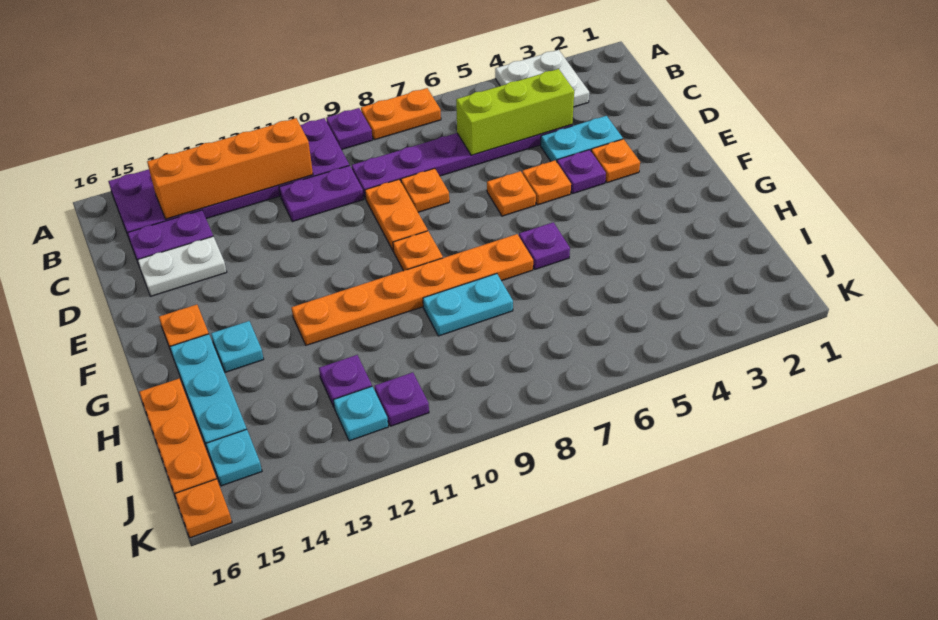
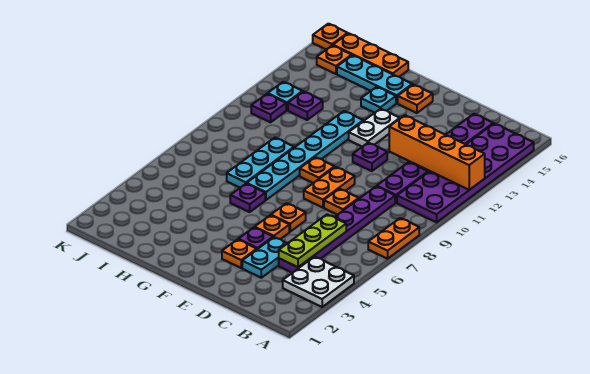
purple 1x1 plate [326,108,372,150] -> purple 1x1 plate moved to [353,143,387,171]
orange 1x4 brick [147,118,313,219] -> orange 1x4 brick turned to [389,115,485,190]
lime 1x3 brick [456,69,574,155] -> lime 1x3 plate [279,214,346,267]
orange 1x2 plate [365,179,428,251] -> orange 1x2 plate turned to [304,167,355,208]
white 1x2 plate [138,236,227,296] -> white 1x2 plate moved to [349,109,400,147]
orange 1x6 plate [291,234,533,345] -> cyan 1x6 plate [247,111,363,200]
cyan 1x2 plate [423,274,513,336] -> cyan 1x3 plate [227,138,294,188]
cyan 1x1 plate [206,429,262,486] -> orange 1x1 plate [317,45,352,74]

